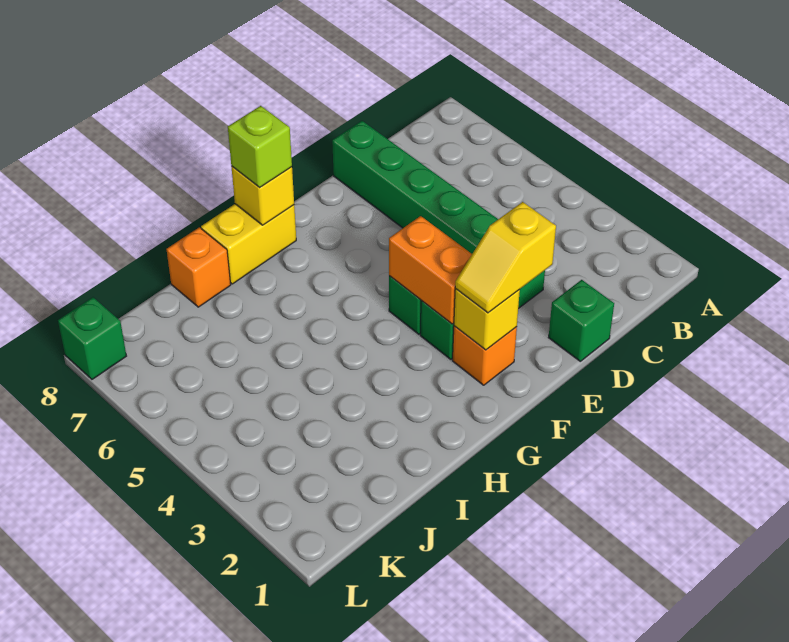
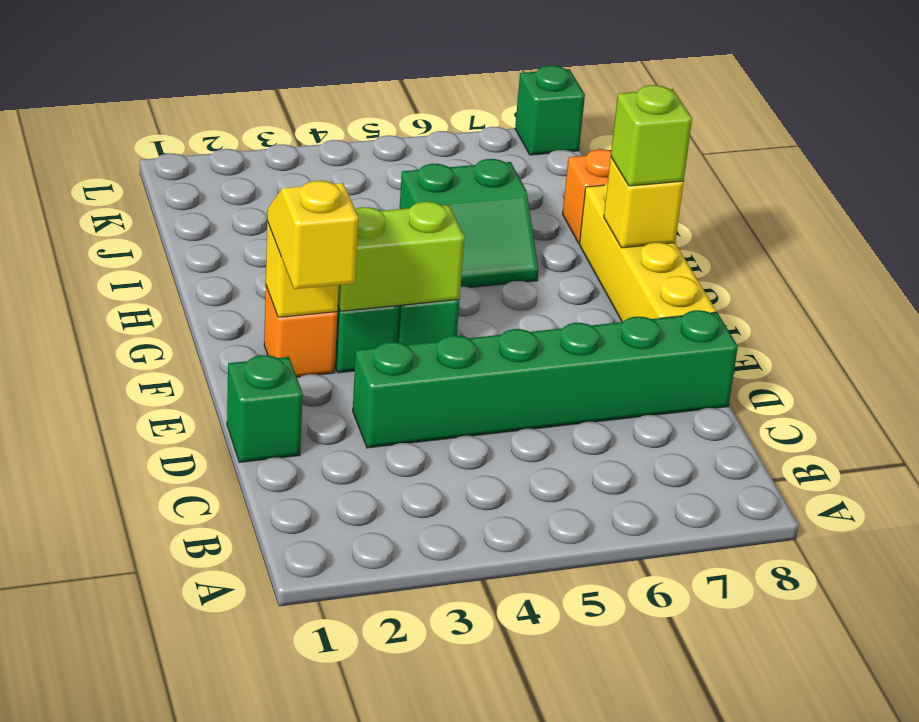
orange 1x2 brick [389,216,472,324] -> lime 1x2 brick [338,202,465,311]
yellow 1x2 brick [201,204,296,284] -> yellow 1x4 brick [579,182,716,322]
none -> green 2x2 slope [400,159,538,288]

